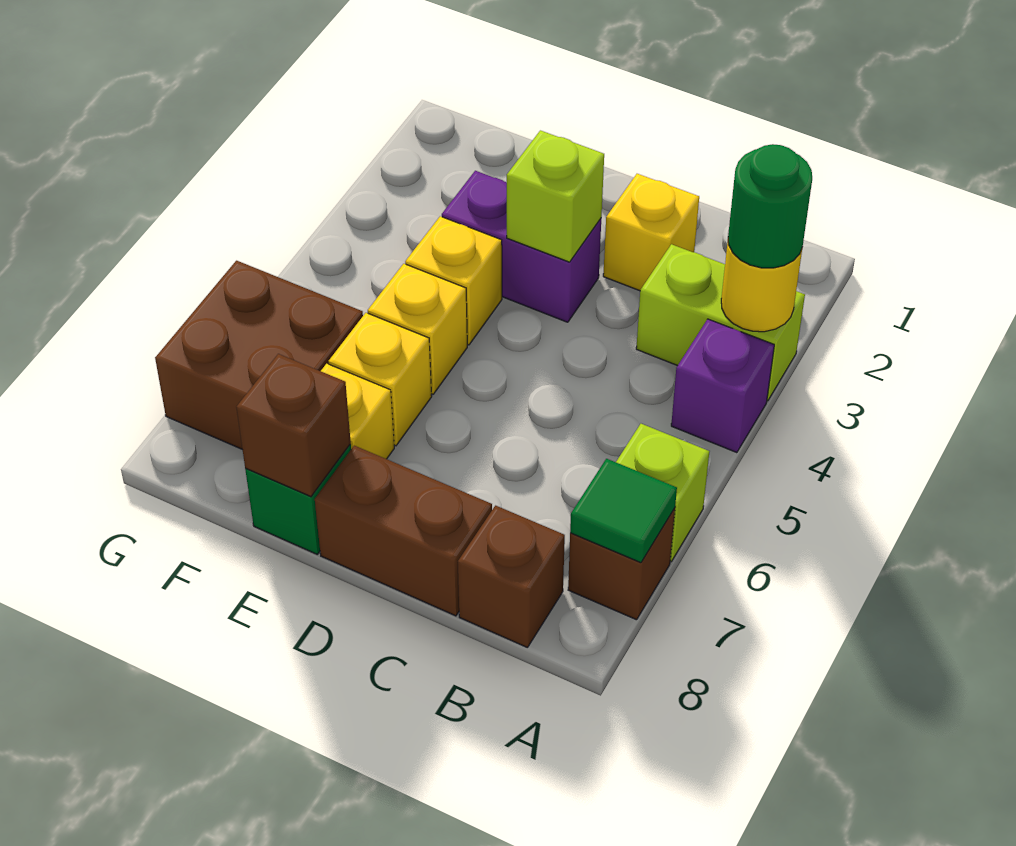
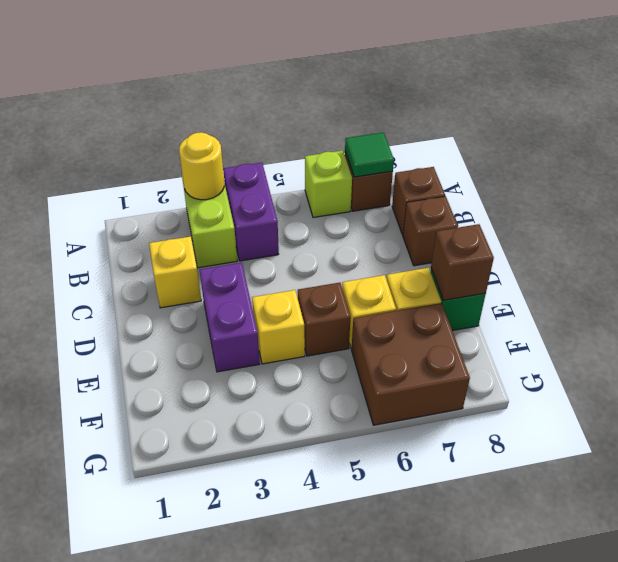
green 1x1 round brick [728,144,812,268] -> none
purple 1x1 brick [671,319,774,453] -> purple 1x2 brick [223,163,279,261]
brown 1x2 brick [315,446,492,616] -> brown 1x1 brick [403,196,458,266]
lime 1x1 brick [507,130,604,262] -> none
yellow 1x1 brick [368,264,467,394] -> brown 1x1 brick [298,283,351,356]

